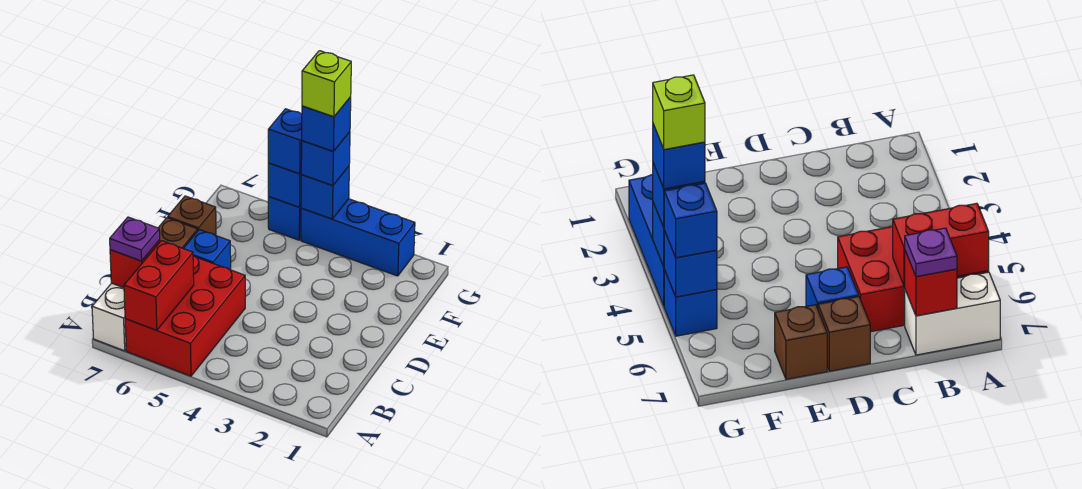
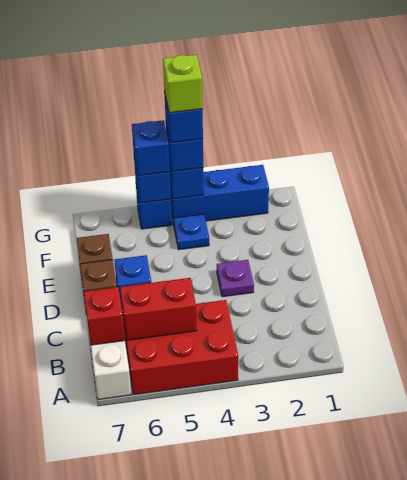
red 2x3 brick [125,256,245,376] -> red 2x3 brick turned to [123,300,238,395]
red 1x2 brick [124,241,194,330] -> red 1x2 brick turned to [120,278,197,340]
purple 1x1 plate [110,217,160,261] -> purple 1x1 plate moved to [217,260,254,297]
none -> blue 1x1 plate [173,214,209,250]

